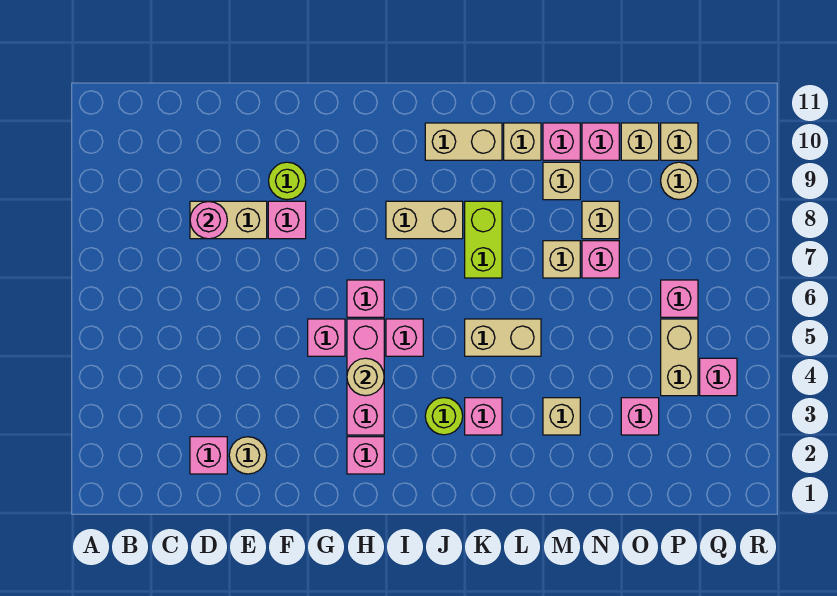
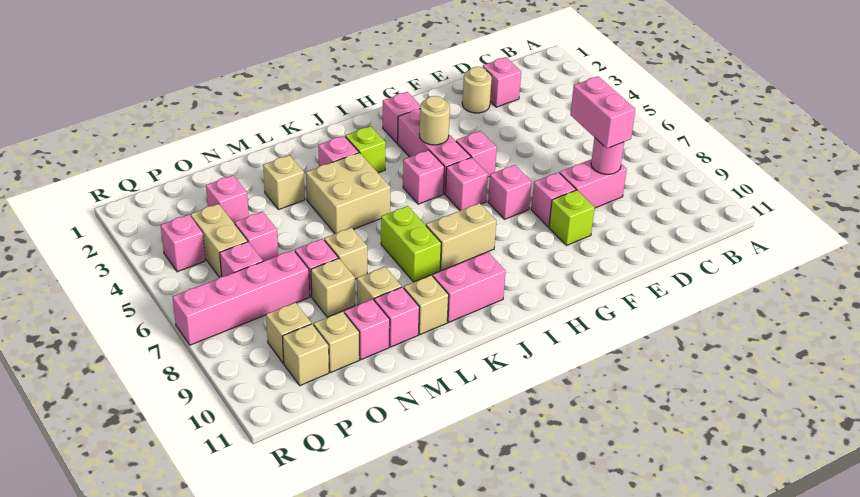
none -> pink 1x2 brick [570,76,635,148]
tan 1x2 brick [190,201,267,239] -> pink 1x2 brick [560,159,627,208]
lime 1x1 round brick [269,162,306,200] -> lime 1x1 brick [549,190,595,246]
none -> pink 1x1 brick [488,165,532,219]
lime 1x1 round brick [425,398,463,435] -> lime 1x1 brick [345,126,386,173]
tan 1x2 brick [425,123,502,160] -> pink 1x2 brick [433,252,506,322]
tan 1x2 brick [465,319,541,356] -> tan 2x2 brick [306,153,391,234]
none -> pink 1x1 brick [235,212,278,261]
none -> pink 1x4 brick [173,250,310,345]
tan 1x1 round brick [661,162,698,200] -> tan 1x1 brick [266,303,311,363]

